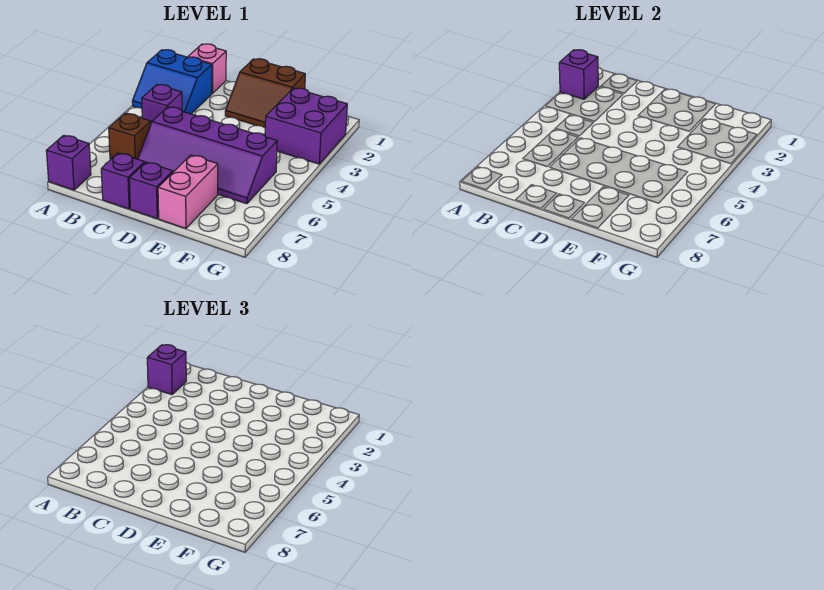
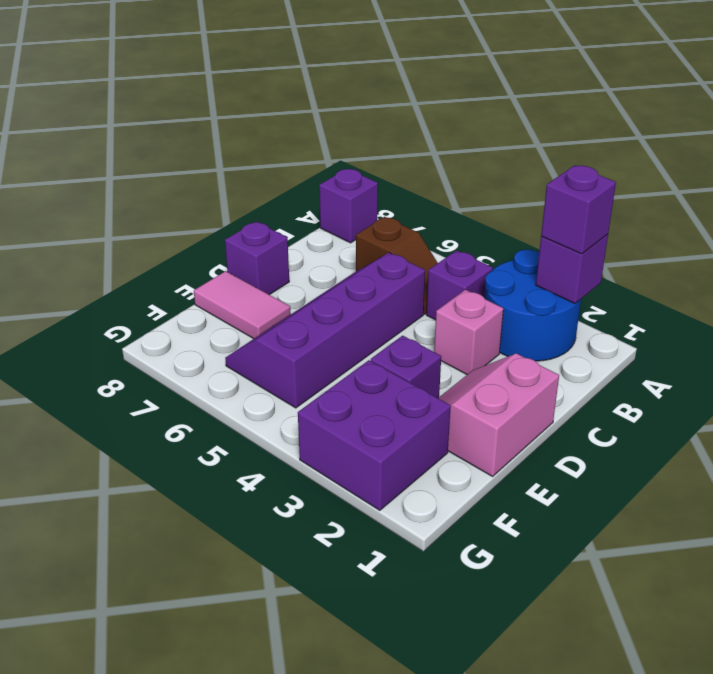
blue 2x2 slope [132,50,212,114] -> blue 2x2 round brick [485,249,581,361]
pink 1x1 brick [188,44,226,93] -> pink 1x1 brick moved to [434,290,503,375]
purple 1x1 brick [101,153,145,209] -> purple 1x1 brick moved to [371,336,441,398]
brown 2x2 slope [225,59,305,128] -> pink 2x2 slope [438,353,559,476]
pink 1x2 brick [158,155,218,228] -> pink 1x2 tile [194,271,291,339]

